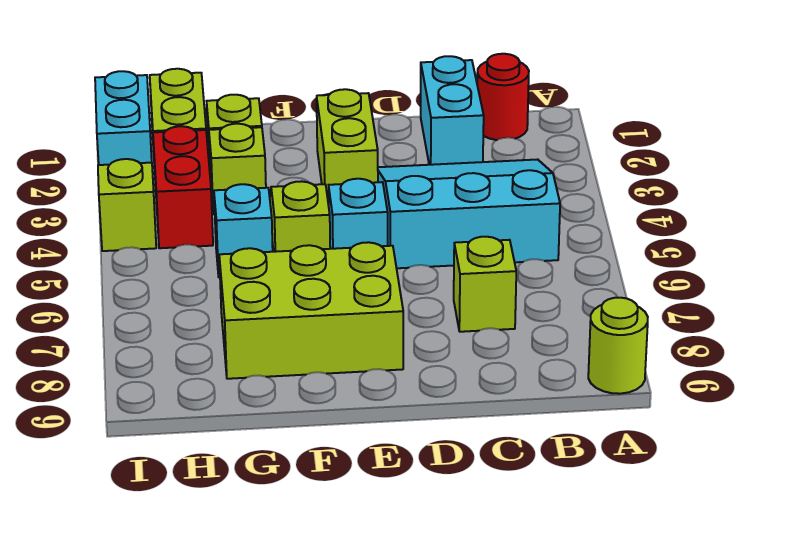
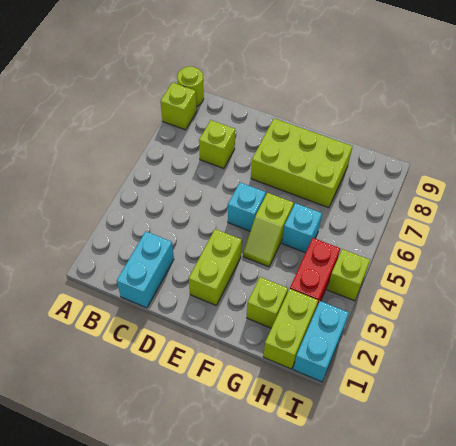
red 1x1 round brick [477,54,529,140] -> none
cyan 3x3 slope [378,159,560,268] -> none
lime 1x1 brick [209,124,266,214] -> lime 1x1 brick moved to [161,82,197,130]

